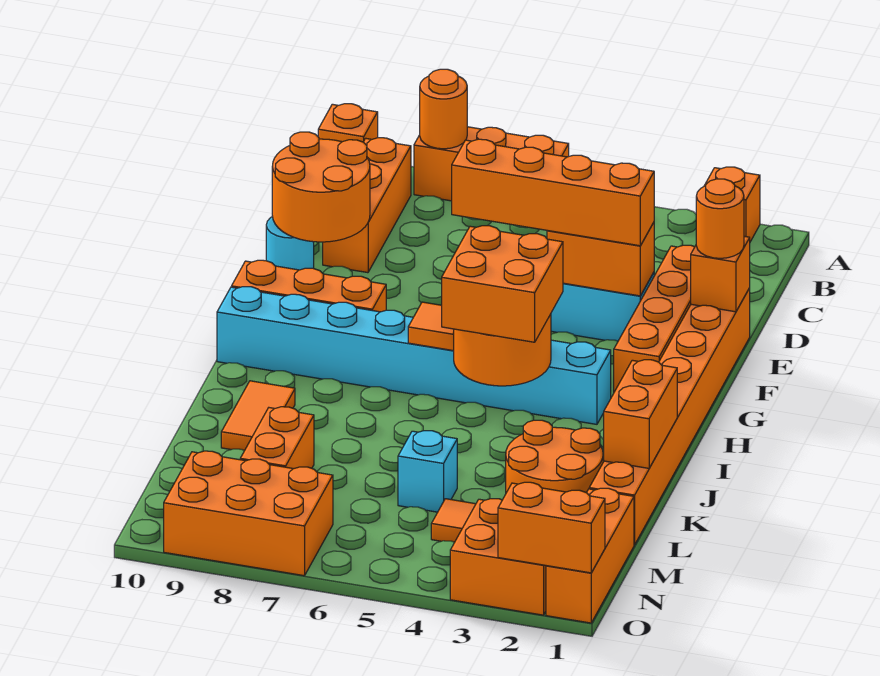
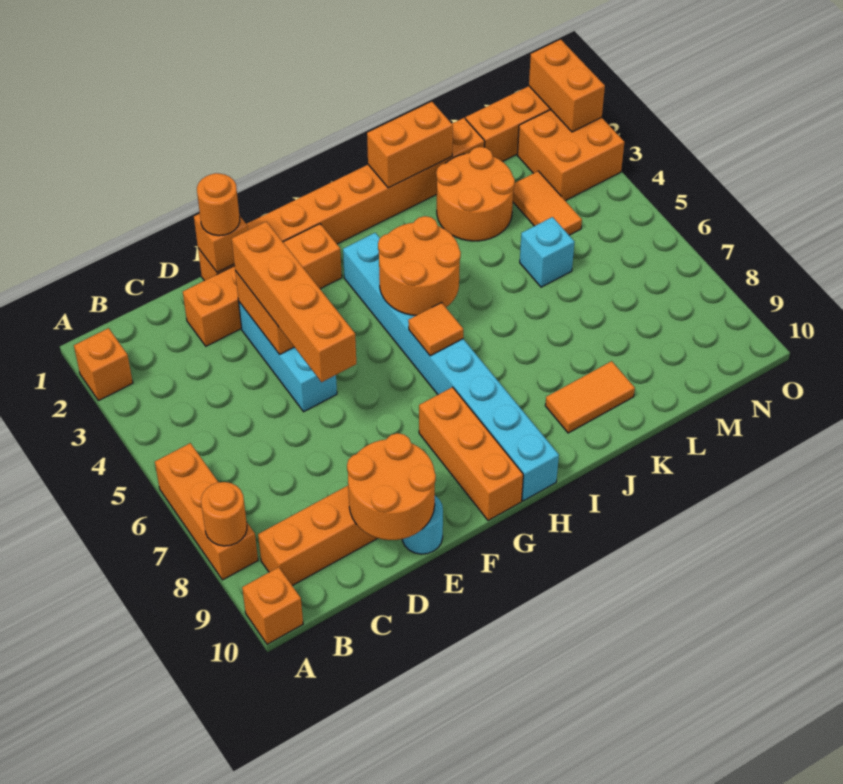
orange 2x2 brick [442,226,563,342] -> none
orange 1x2 brick [240,407,314,469] -> none
orange 2x3 brick [164,451,333,576] -> none

